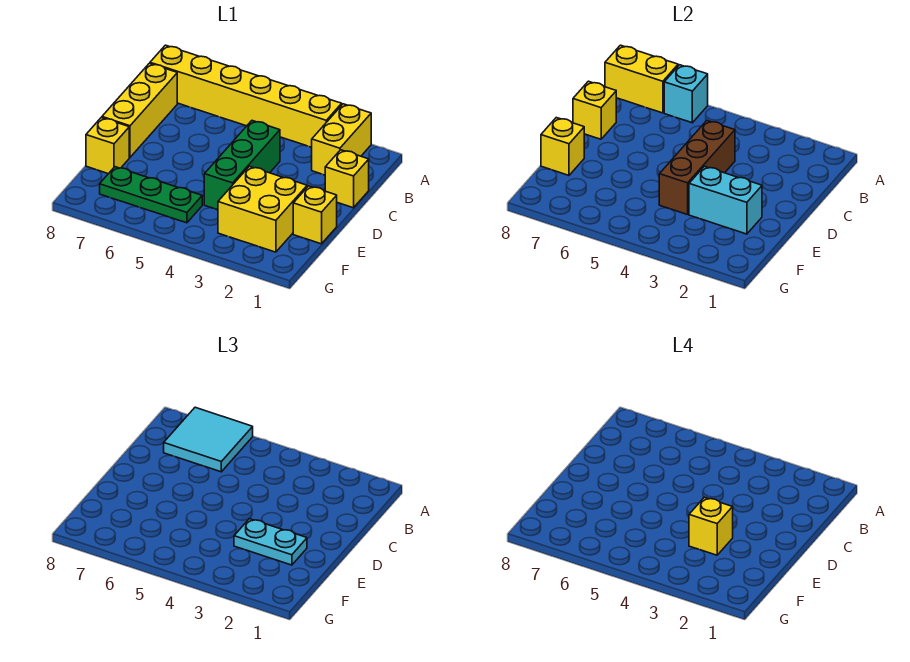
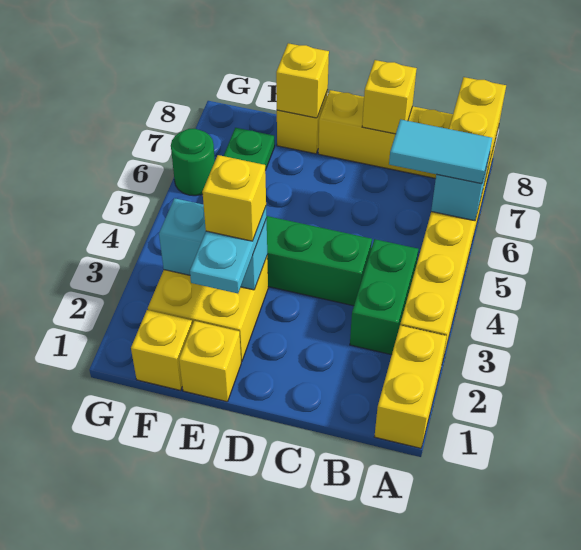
yellow 1x2 brick [312,104,371,175] -> yellow 1x2 brick turned to [374,325,447,448]
cyan 2x2 tile [164,407,253,472] -> cyan 1x2 tile [389,119,492,184]
none -> green 1x2 brick [350,239,418,355]
yellow 1x1 brick [325,150,369,208] -> yellow 1x1 brick moved to [131,310,192,390]
brown 1x3 brick [659,121,735,215] -> none
cyan 1x2 brick [689,166,762,234] -> cyan 1x2 brick turned to [159,198,267,290]
none -> green 1x1 round brick [171,129,215,196]

